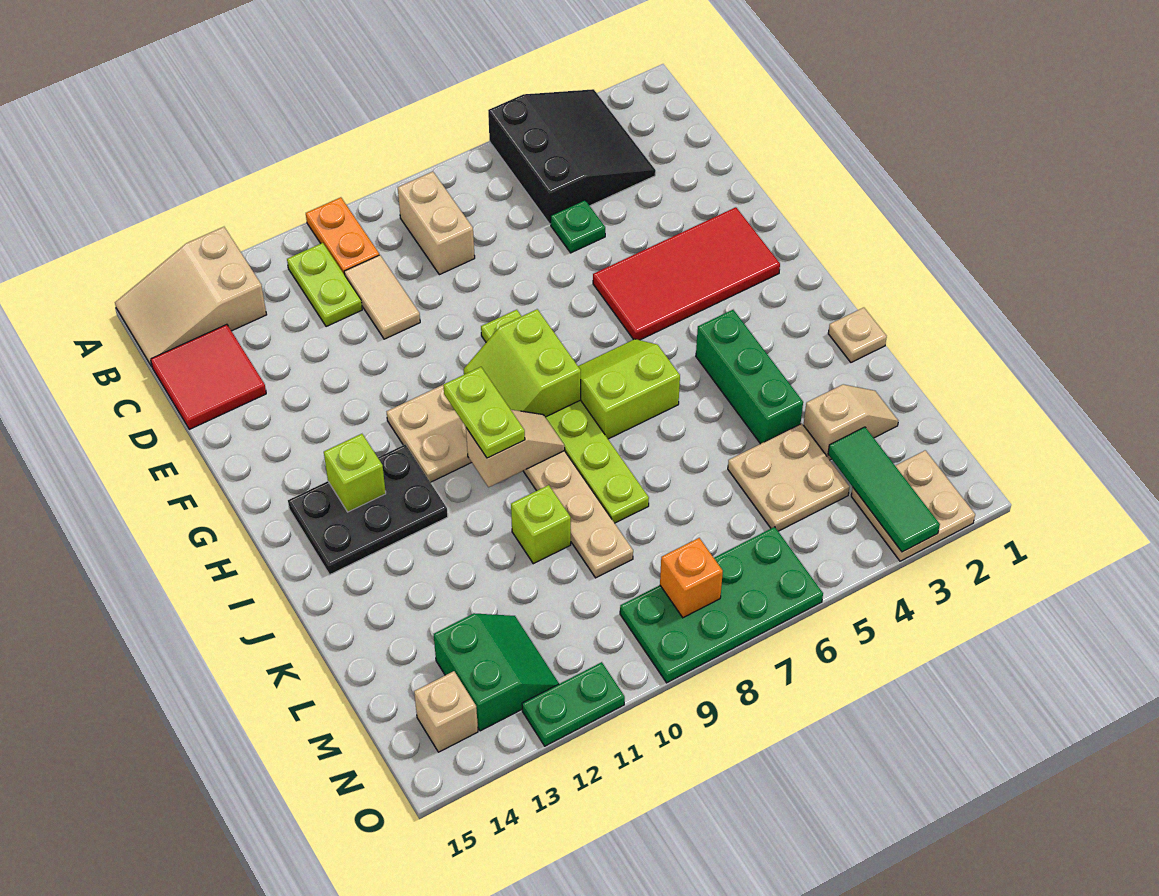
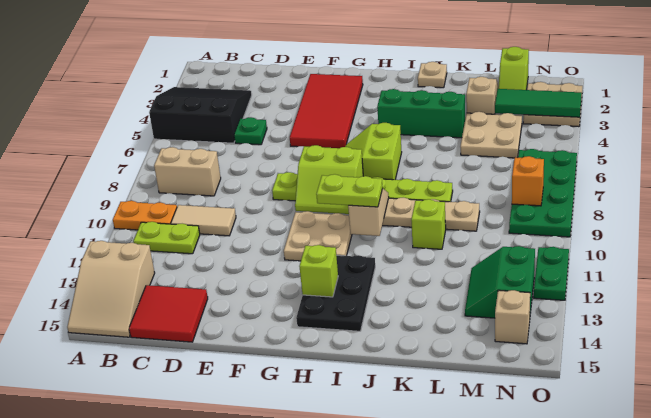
none -> lime 1x2 slope [498,47,529,90]
green 2x2 slope [434,613,559,731] -> green 2x2 slope turned to [465,246,535,318]

